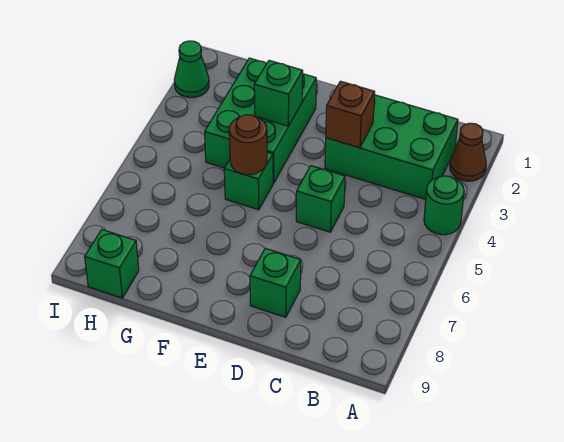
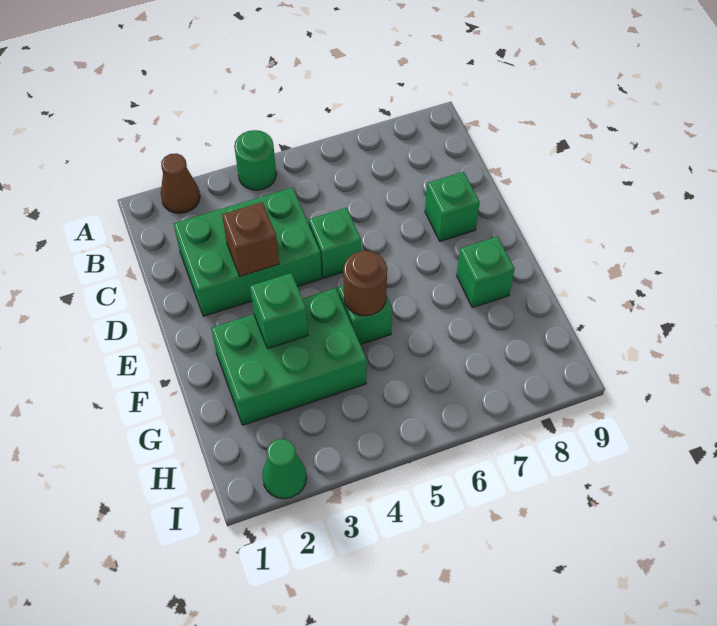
green 2x3 brick [325,95,458,199] -> green 2x3 brick turned to [174,188,322,316]
green 1x1 brick [85,230,139,298] -> green 1x1 brick moved to [456,236,515,308]

